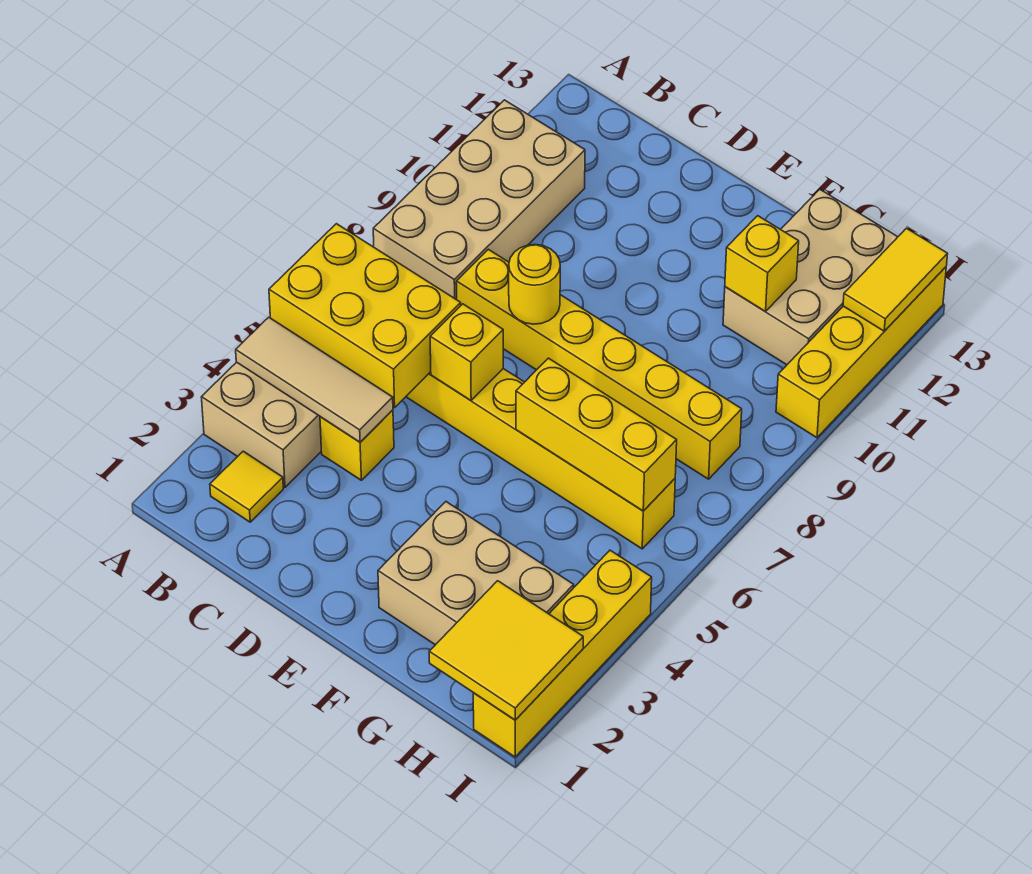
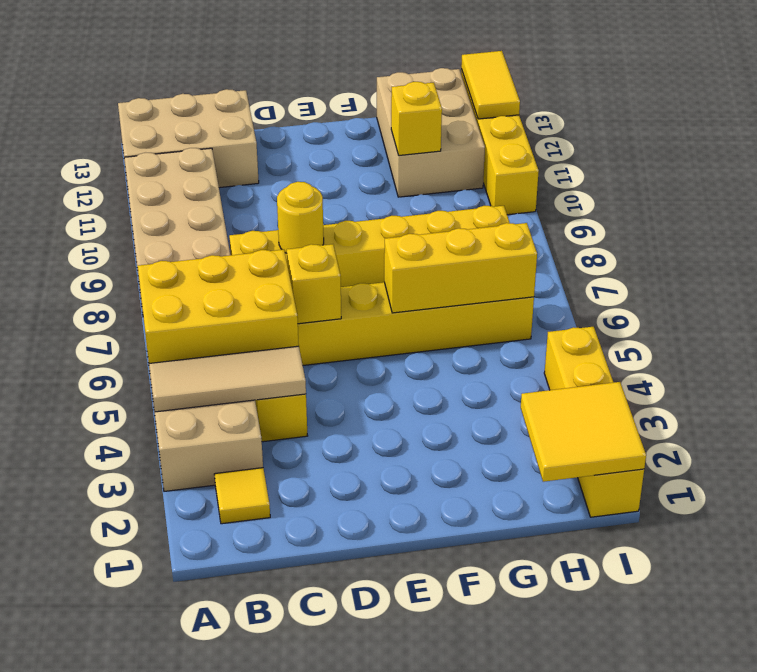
tan 2x3 brick [378,502,574,645] -> tan 2x3 brick moved to [118,89,259,188]

